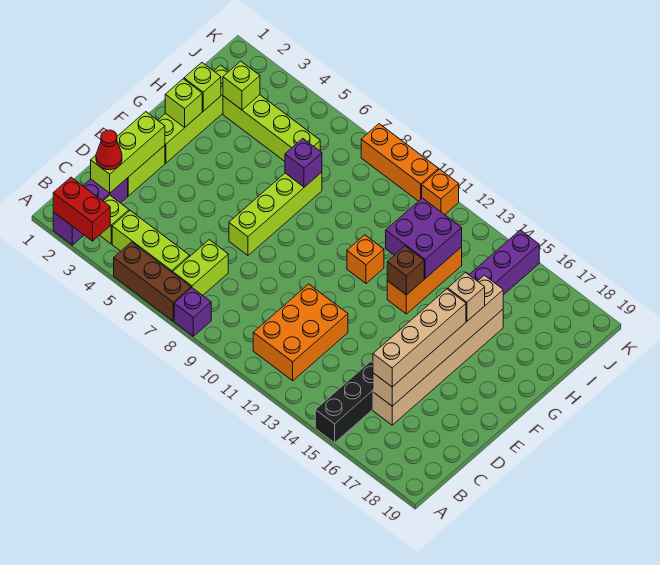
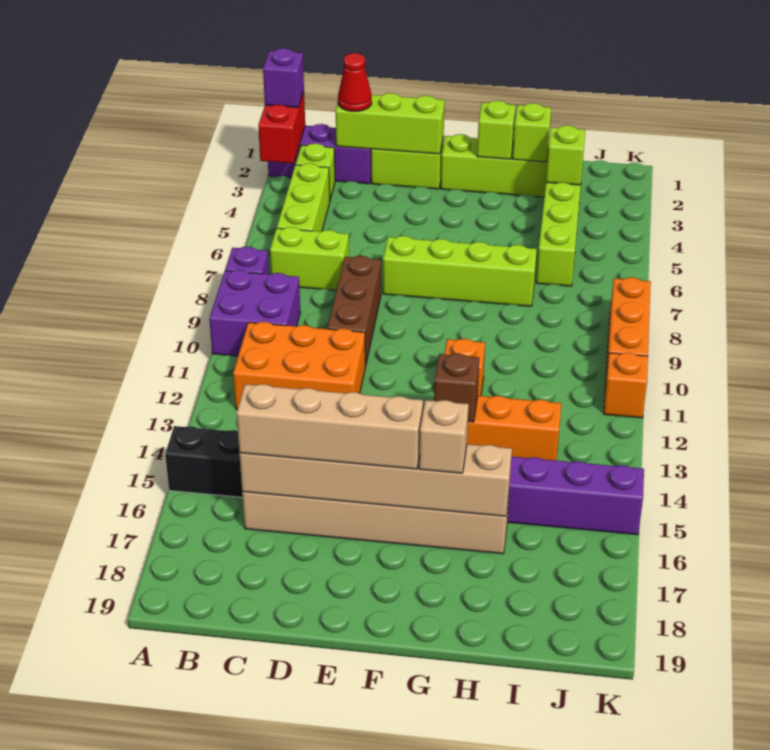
brown 1x3 brick [114,242,191,321] -> brown 1x3 brick moved to [327,255,381,367]
purple 1x1 brick [285,138,322,187] -> purple 1x1 brick moved to [263,48,304,107]
purple 2x2 brick [386,198,462,278] -> purple 2x2 brick moved to [209,270,300,356]

